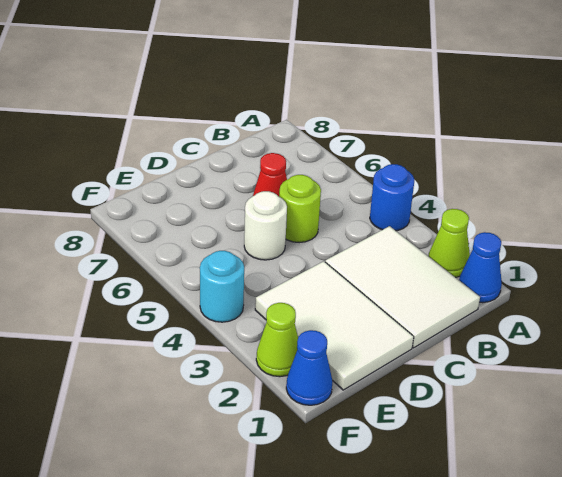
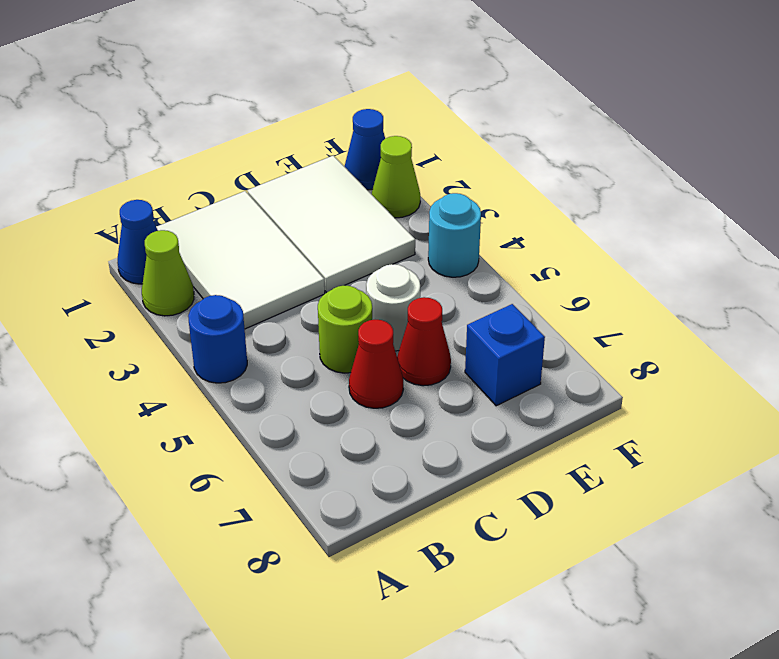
none -> red 1x1 cone [397,297,451,386]
none -> blue 1x1 brick [465,304,545,406]

